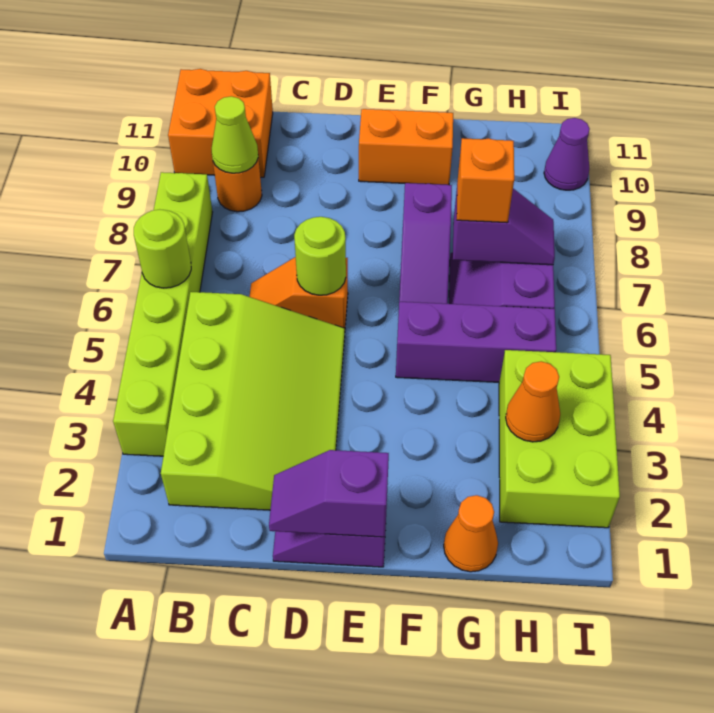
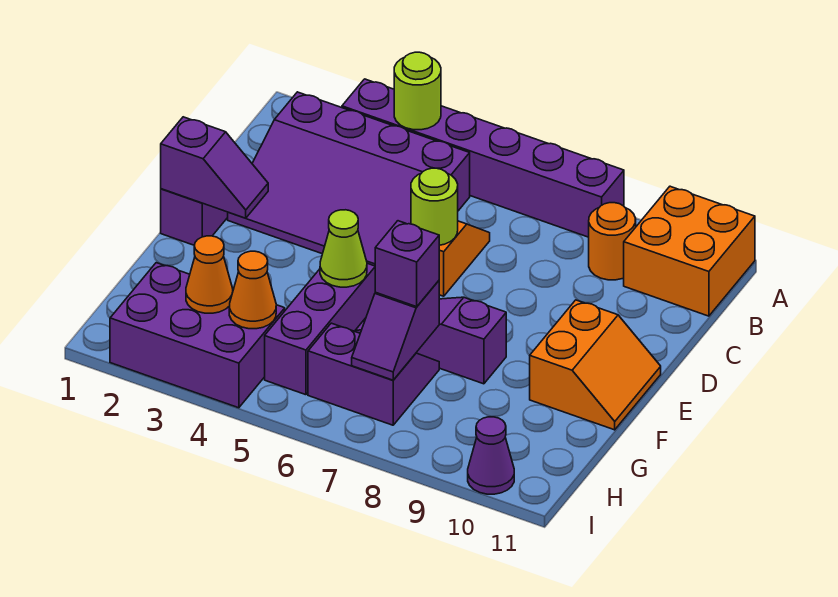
lime 1x6 brick [113,172,213,456] -> purple 1x6 brick [342,79,624,237]
lime 1x1 round brick [134,209,191,288] -> lime 1x1 round brick moved to [394,52,441,130]
lime 3x4 slope [161,292,345,510] -> purple 3x4 slope [228,92,470,266]
lime 1x1 cone [212,96,258,173] -> lime 1x1 cone moved to [320,210,367,287]
purple 1x2 slope [269,450,389,537] -> purple 1x2 slope turned to [161,117,268,218]
orange 1x1 cone [444,495,498,572] -> orange 1x1 cone moved to [229,251,276,329]
orange 1x1 brick [457,138,514,223] -> purple 1x1 brick [375,221,439,307]
lime 2x3 brick [499,350,620,528] -> purple 2x3 brick [110,263,285,408]

